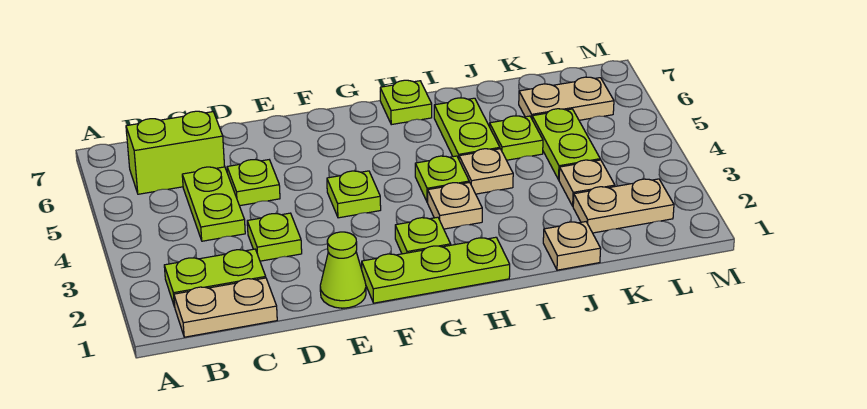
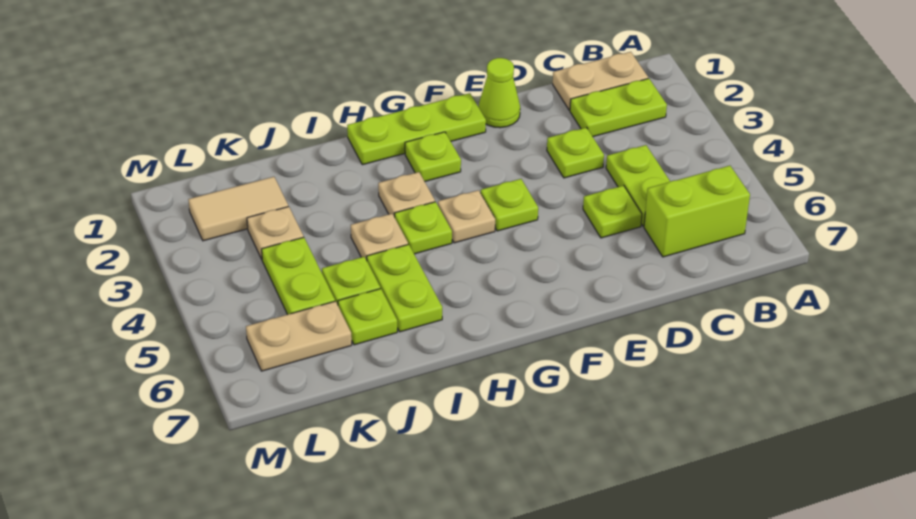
lime 1x1 plate [380,80,432,125] -> lime 1x1 plate moved to [338,289,397,345]
tan 1x1 plate [543,222,601,270] -> tan 1x1 plate moved to [438,190,495,243]
tan 1x2 plate [573,179,674,233] -> tan 1x2 tile [188,177,288,241]

